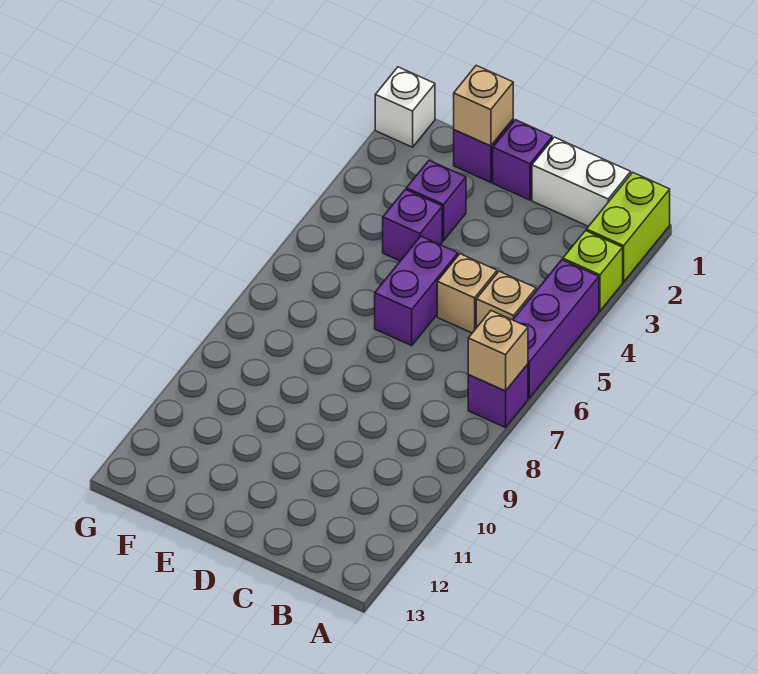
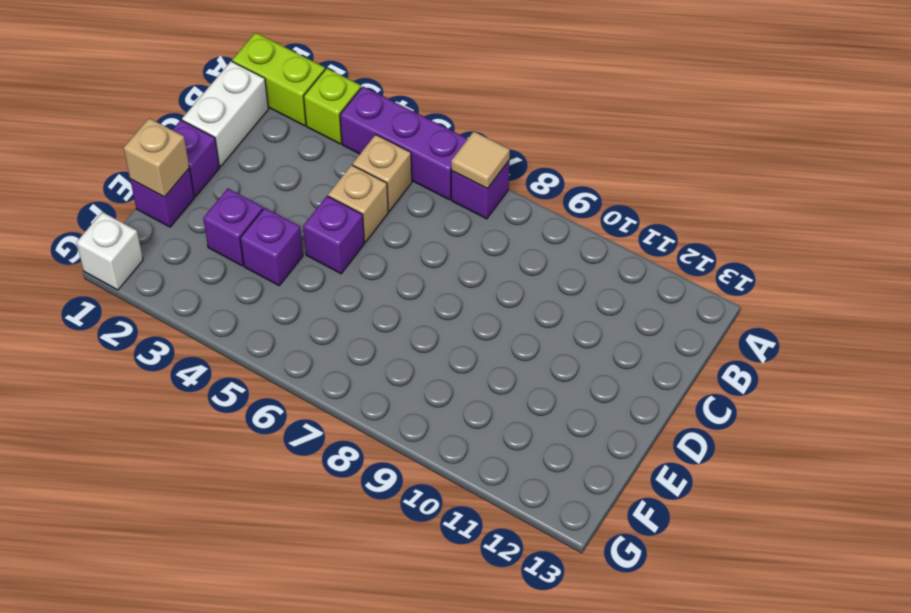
tan 1x1 brick [468,311,528,391] -> tan 1x1 tile [451,132,510,188]
purple 1x2 brick [375,236,458,346] -> purple 1x1 brick [303,196,364,274]

